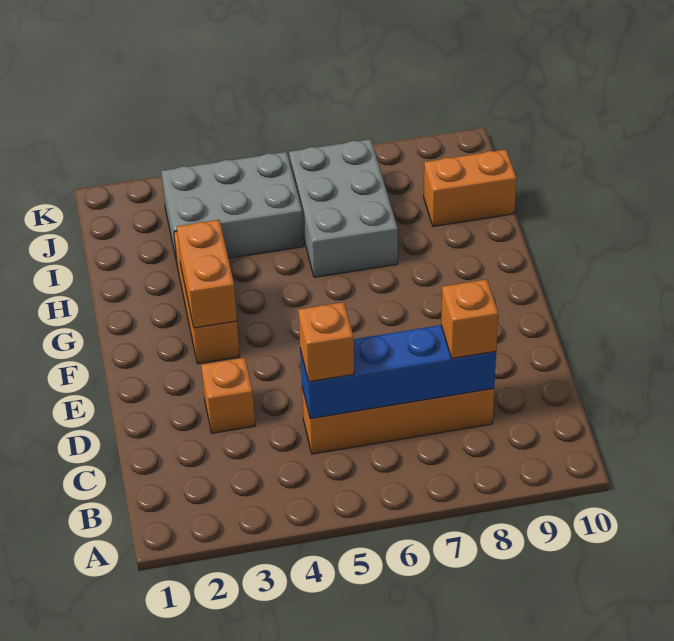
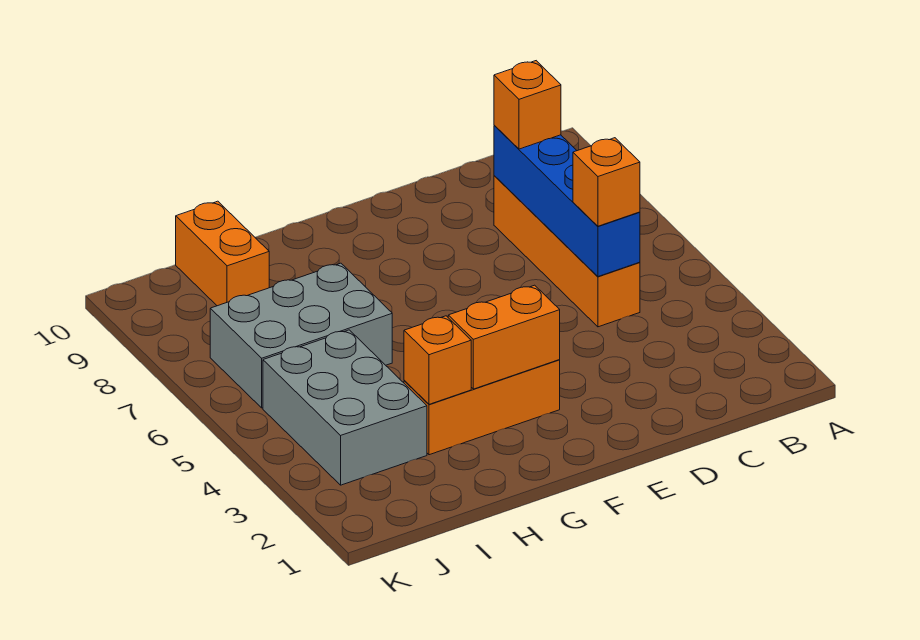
orange 1x1 brick [201,358,255,433] -> orange 1x1 brick moved to [404,316,471,404]

